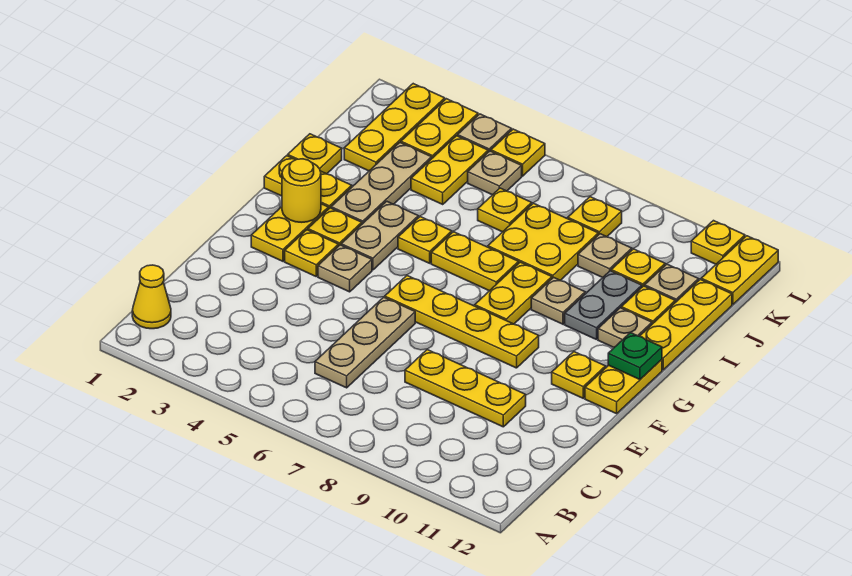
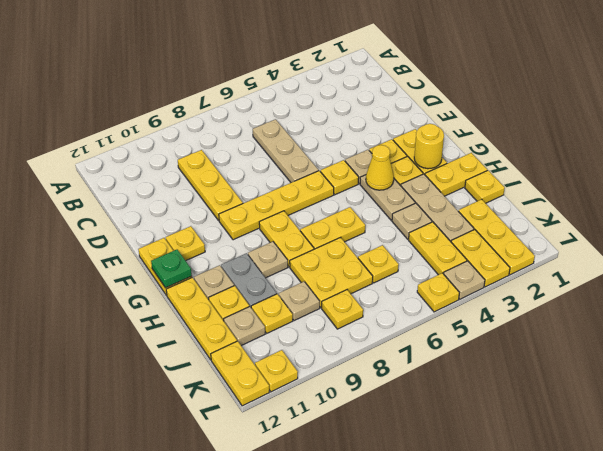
yellow 1x1 cone [132,265,171,329] -> yellow 1x1 cone moved to [366,145,394,190]
yellow 1x3 plate [405,350,526,427] -> yellow 1x3 plate turned to [178,150,243,220]
yellow 1x1 plate [398,217,452,263] -> yellow 1x1 plate moved to [320,160,359,195]
tan 1x1 plate [468,151,522,195] -> tan 1x1 plate moved to [392,203,432,239]

